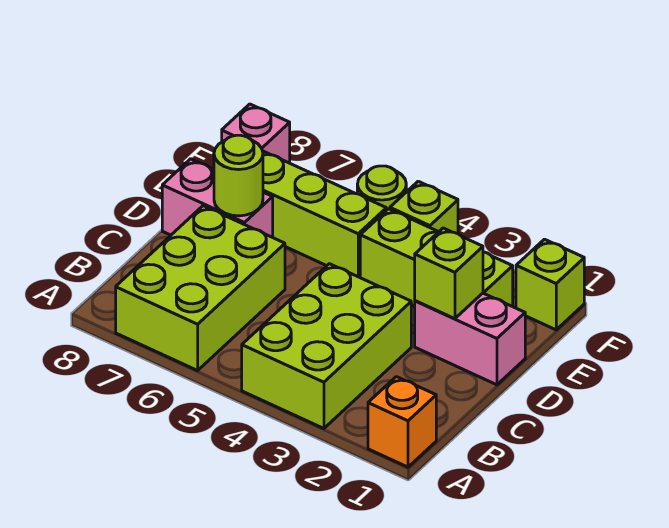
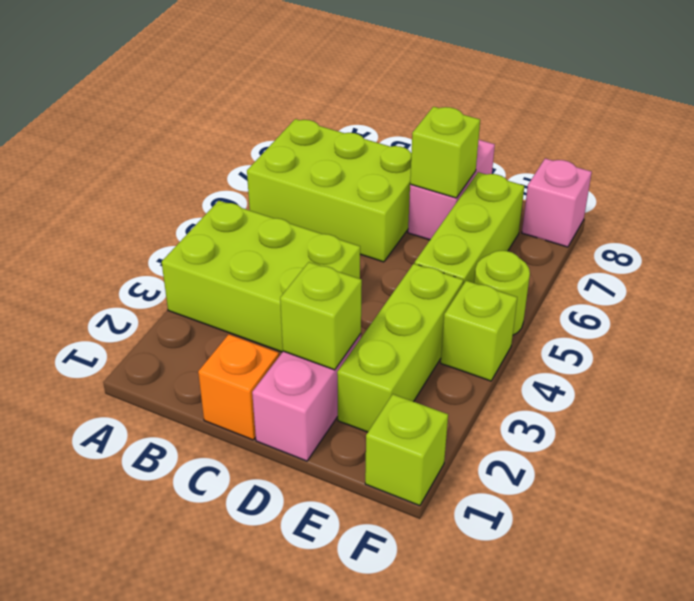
orange 1x1 brick [368,377,436,467] -> orange 1x1 brick moved to [198,334,279,440]
lime 1x1 round brick [214,135,263,216] -> lime 1x1 brick [410,107,480,198]

